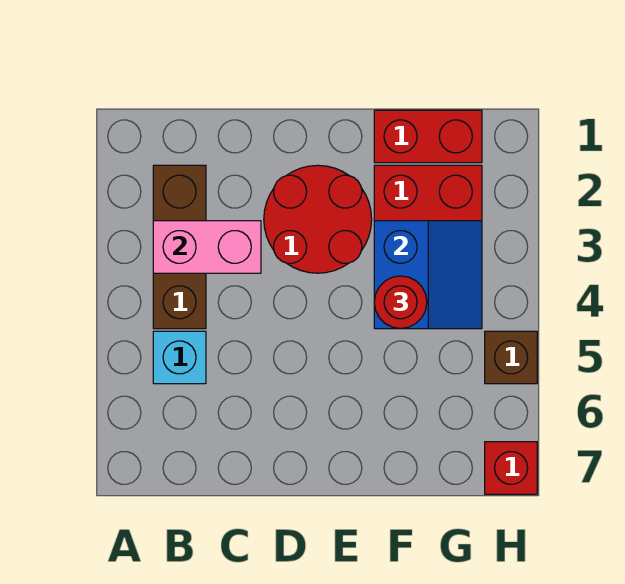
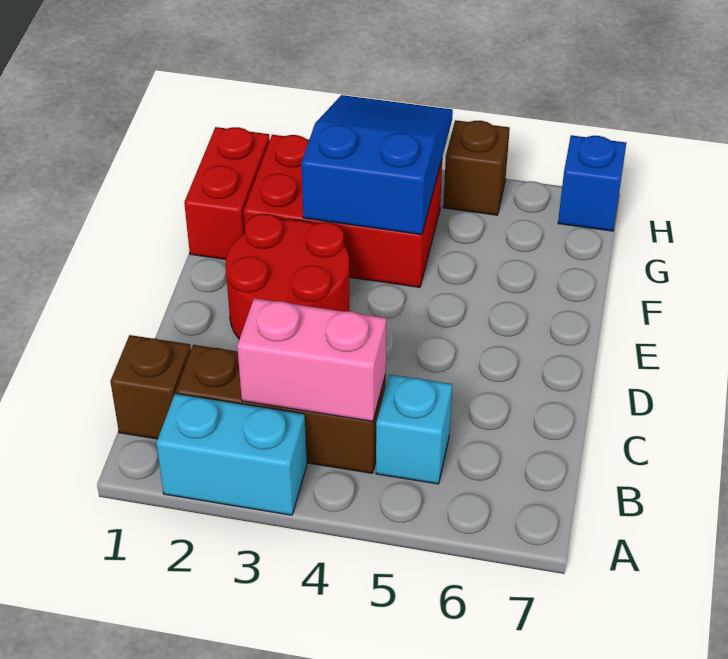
none -> cyan 1x2 brick [156,394,307,515]
none -> brown 1x1 brick [110,335,191,439]
pink 1x2 brick [153,221,261,273] -> pink 1x2 brick turned to [237,298,386,421]
blue 2x2 slope [374,221,482,329] -> blue 2x3 slope [301,95,453,235]
red 1x1 round brick [374,276,427,329] -> none
red 1x1 brick [485,442,537,494] -> blue 1x1 brick [558,135,626,231]

